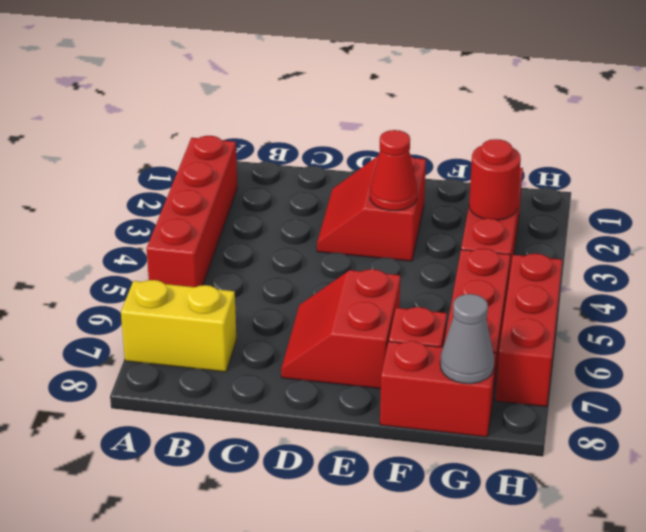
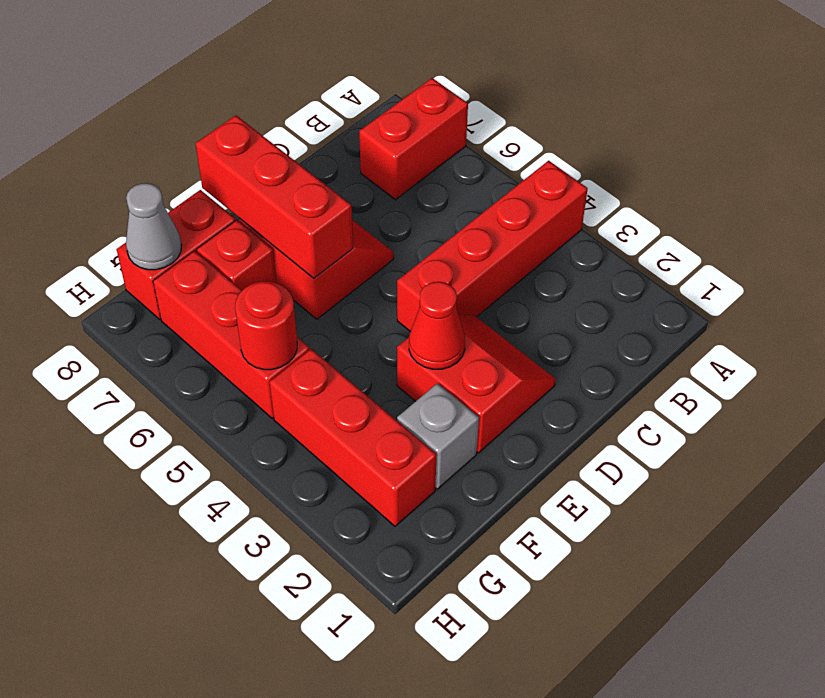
red 1x4 brick [147,136,237,287] -> red 1x4 brick turned to [397,161,588,332]
yellow 1x2 brick [121,280,236,372] -> red 1x2 brick [359,78,468,200]
none -> grey 1x1 brick [397,383,479,489]
red 1x1 round brick [469,139,521,220] -> red 1x1 round brick moved to [235,281,297,370]
red 1x3 brick [495,254,562,407] -> red 1x3 brick moved to [195,115,353,278]

